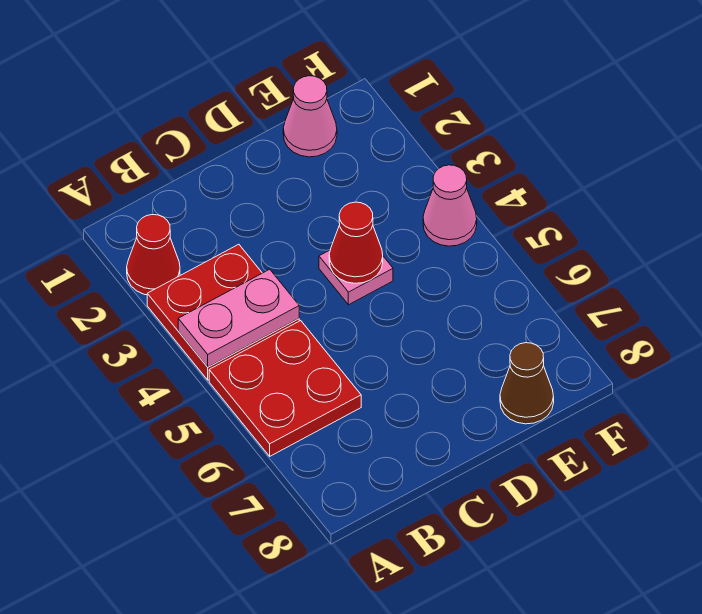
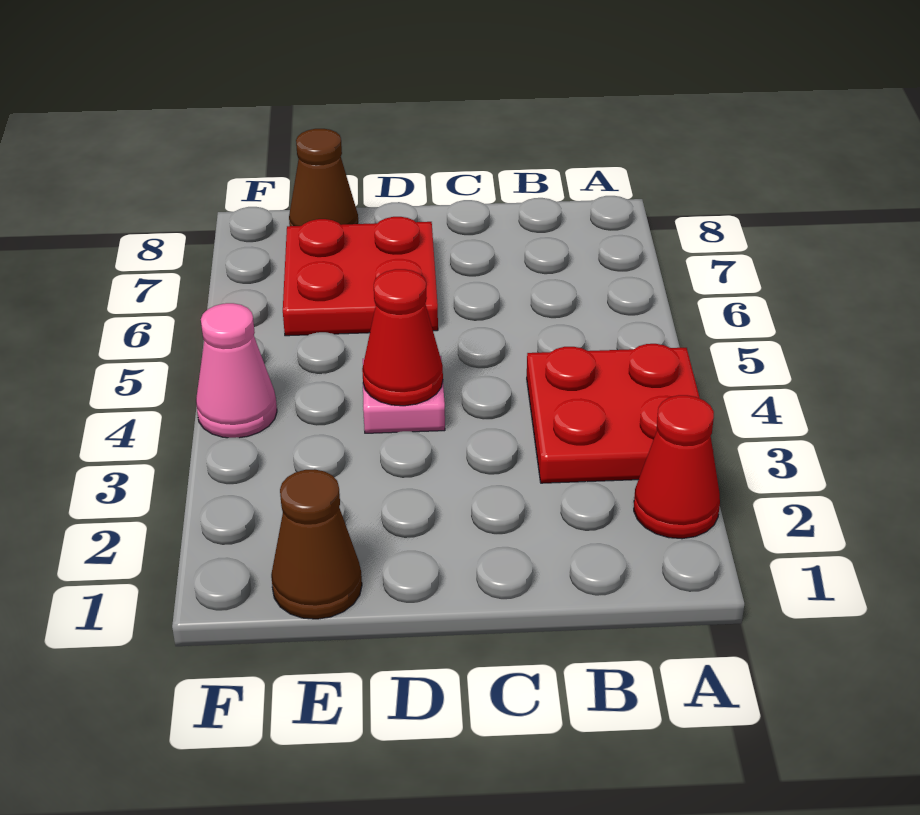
pink 1x2 plate [178,269,299,367] -> none
red 2x2 plate [209,321,361,456] -> red 2x2 plate moved to [283,217,438,336]
pink 1x1 cone [283,76,337,157] -> brown 1x1 cone [271,469,362,619]

